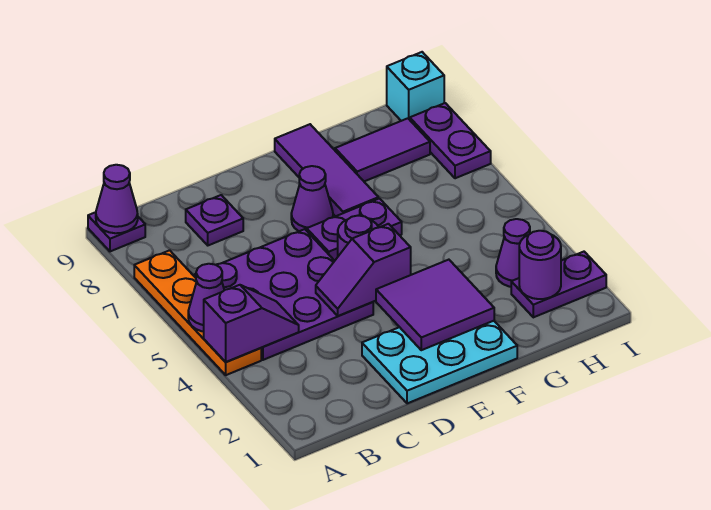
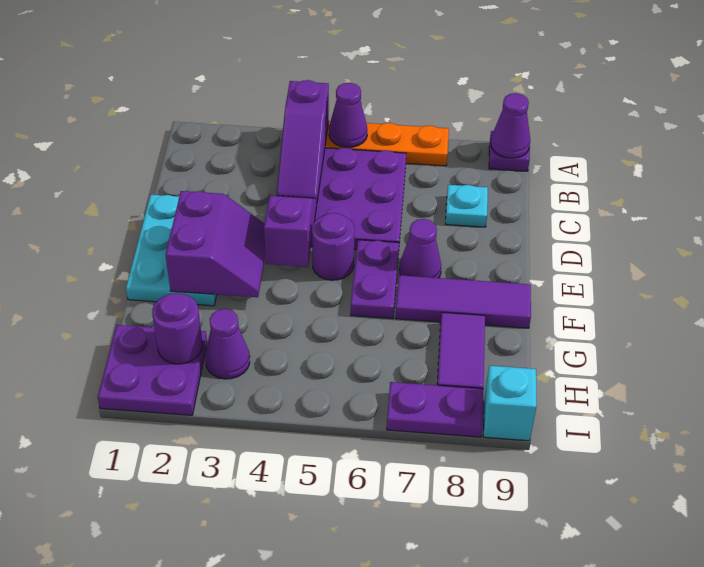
purple 1x2 slope [204,285,299,362] -> purple 1x3 slope [276,80,329,200]
purple 1x1 plate [186,195,243,245] -> cyan 1x1 plate [446,185,488,227]
purple 2x2 tile [376,260,494,350] -> purple 2x2 slope [165,191,266,297]
purple 1x2 plate [511,252,606,317] -> purple 2x2 plate [98,325,207,415]

